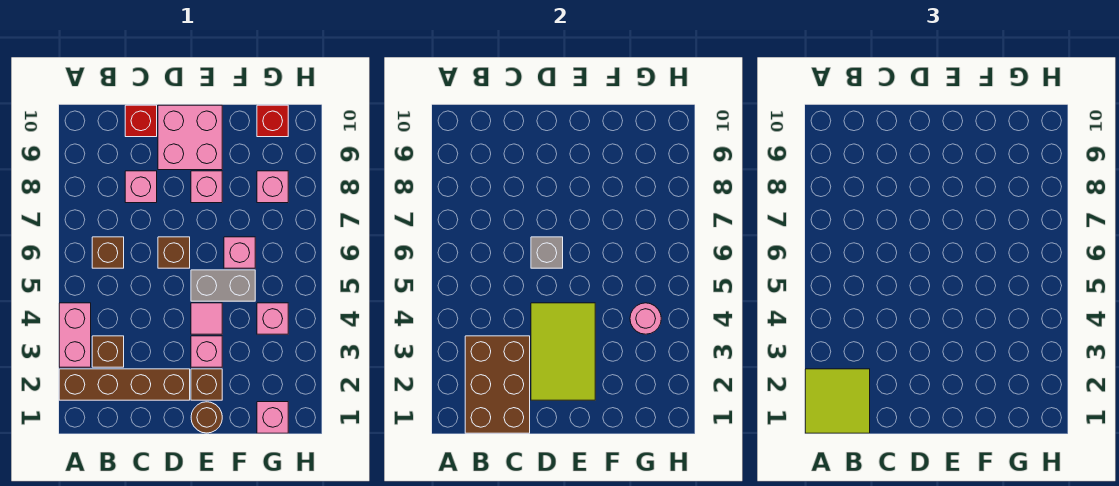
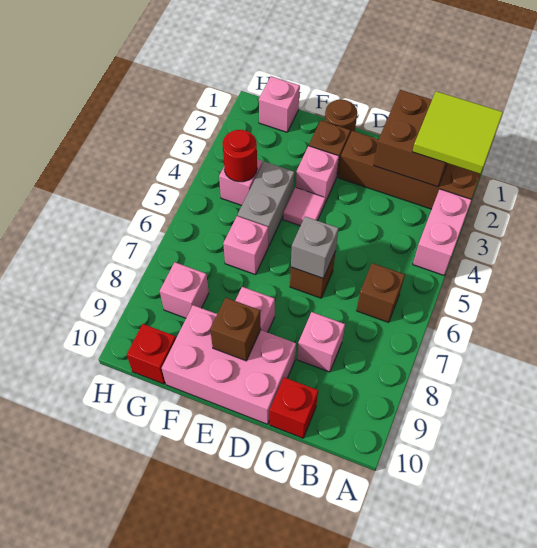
brown 2x3 brick [465,336,530,433] -> brown 2x2 brick [374,90,447,187]
brown 1x1 brick [92,336,124,367] -> brown 1x1 brick moved to [210,298,261,361]
lime 2x3 tile [531,303,595,400] -> none
pink 2x2 brick [158,105,222,170] -> pink 2x3 brick [162,305,296,424]
grey 1x2 brick [191,270,255,301] -> grey 1x2 brick turned to [238,162,294,246]
pink 1x1 round brick [630,303,661,334] -> red 1x1 round brick [223,130,257,182]

